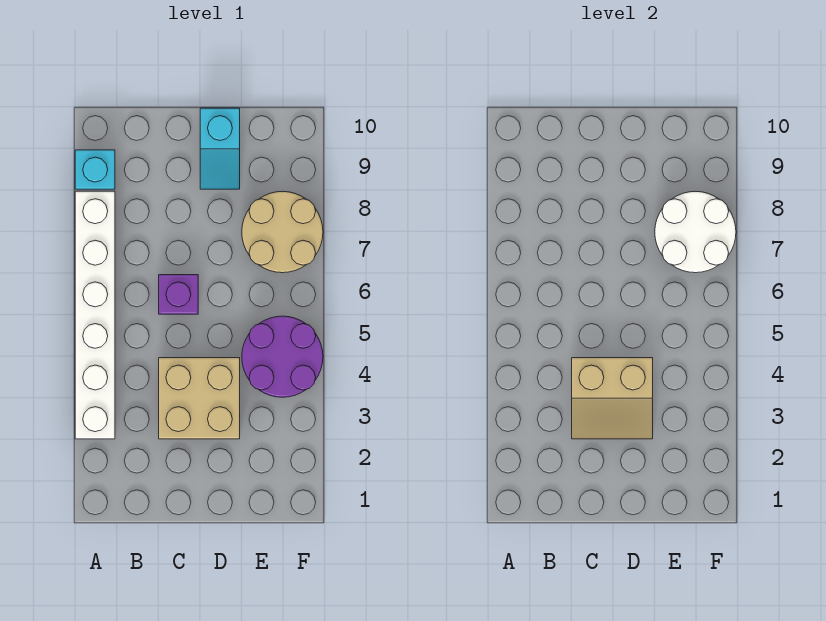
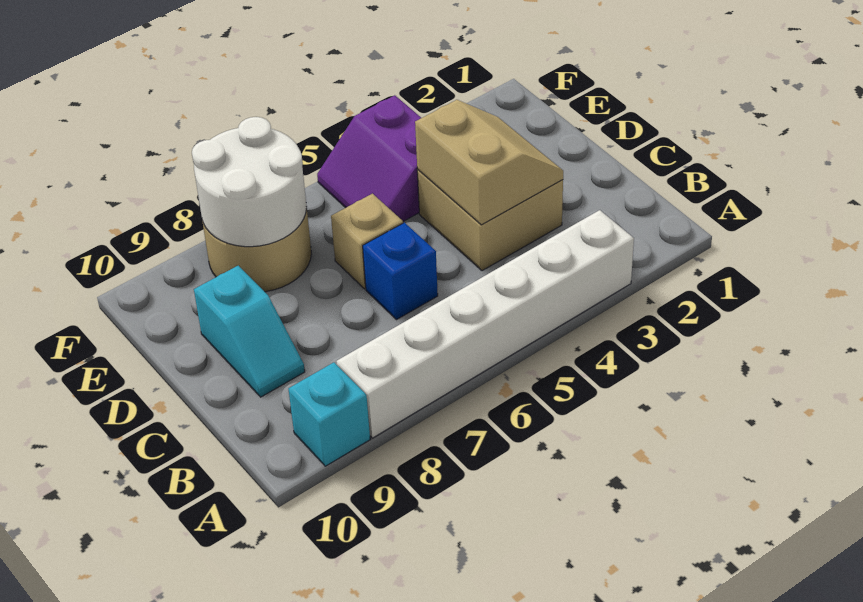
purple 1x1 brick [159,275,198,314] -> blue 1x1 brick [363,223,438,320]
none -> tan 1x1 brick [331,194,403,289]
cyan 1x2 slope [200,108,240,189] -> cyan 1x2 slope turned to [194,266,305,397]
purple 2x2 round brick [242,316,323,397] -> purple 2x2 slope [317,95,421,221]

